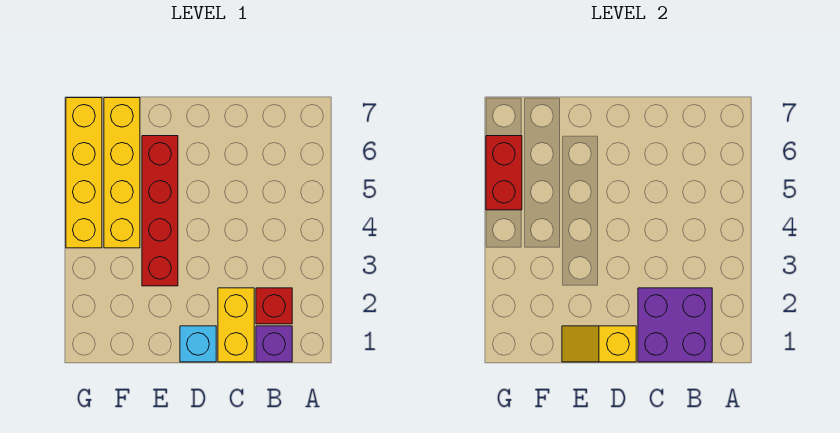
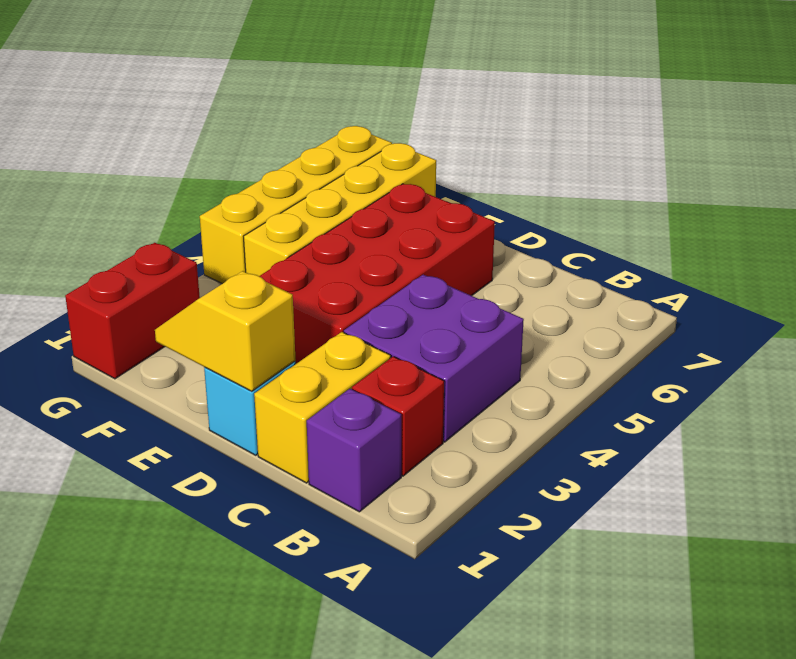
purple 2x2 brick [638,288,712,362] -> purple 2x2 brick moved to [344,275,524,442]
red 1x4 brick [142,136,178,286] -> red 2x4 brick [260,184,495,364]
red 1x2 brick [486,136,522,210] -> red 1x2 brick moved to [65,243,200,379]

